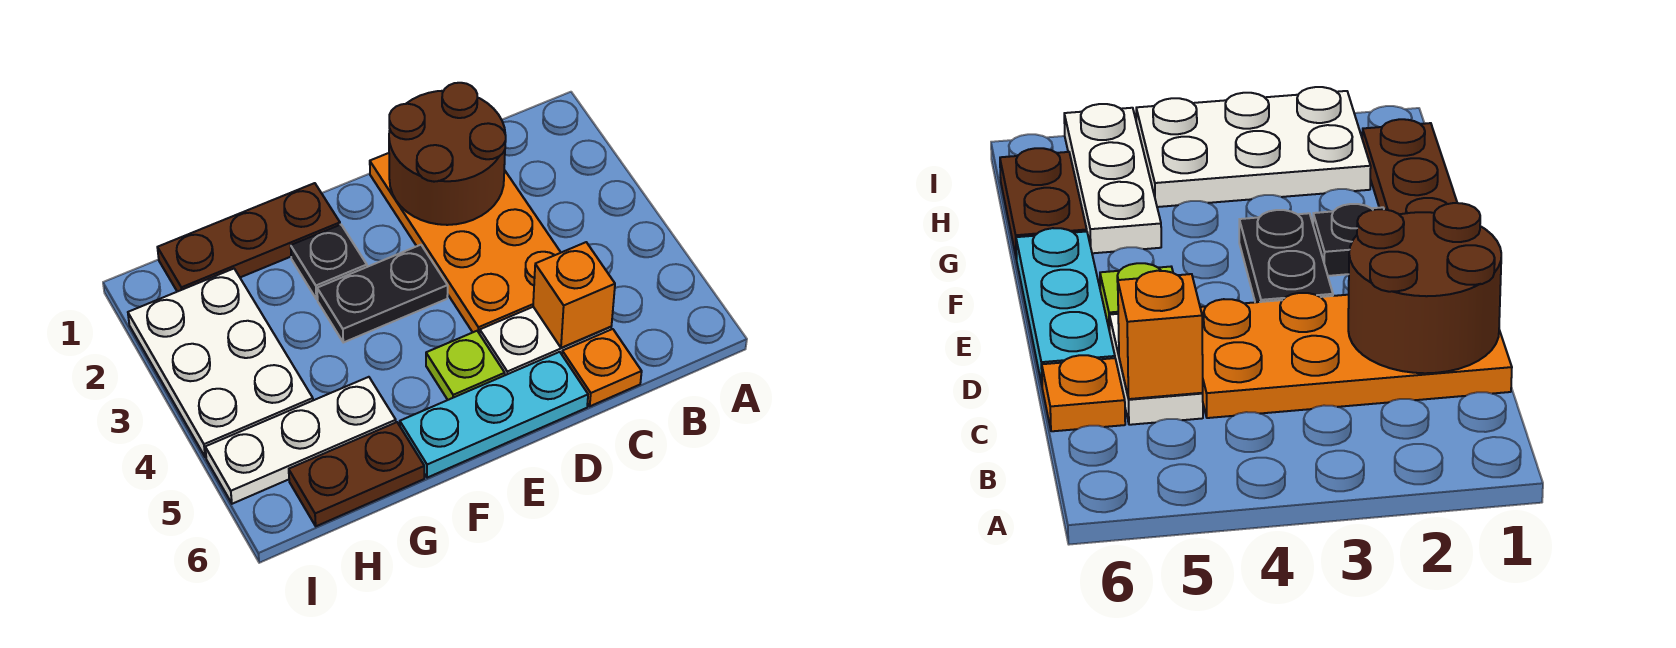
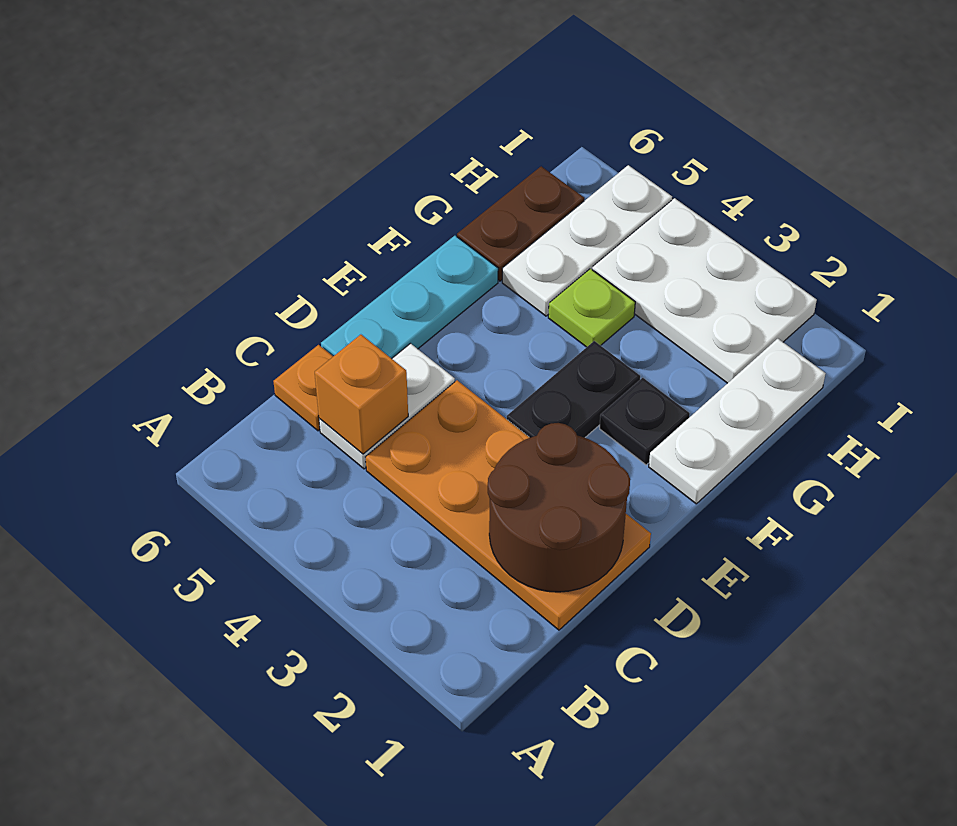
lime 1x1 plate [426,331,505,400] -> lime 1x1 plate moved to [548,269,635,347]
brown 1x3 plate [157,183,340,292] -> white 1x3 plate [649,339,826,504]

